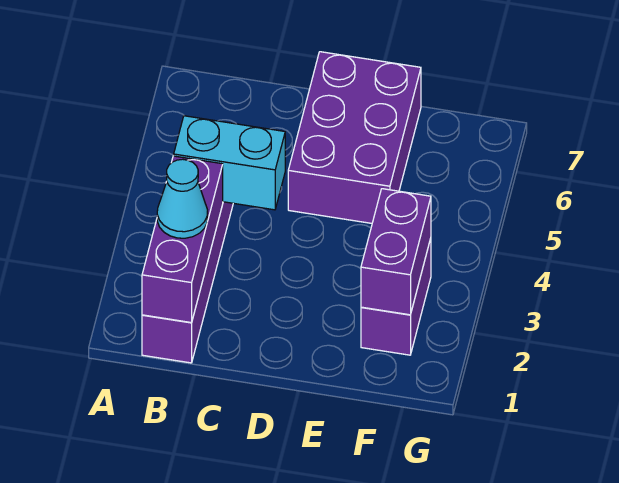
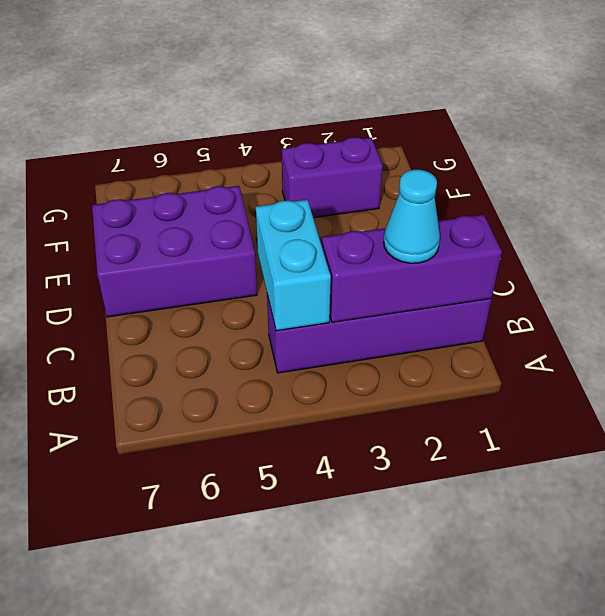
purple 1x2 brick [361,189,431,315] -> none

